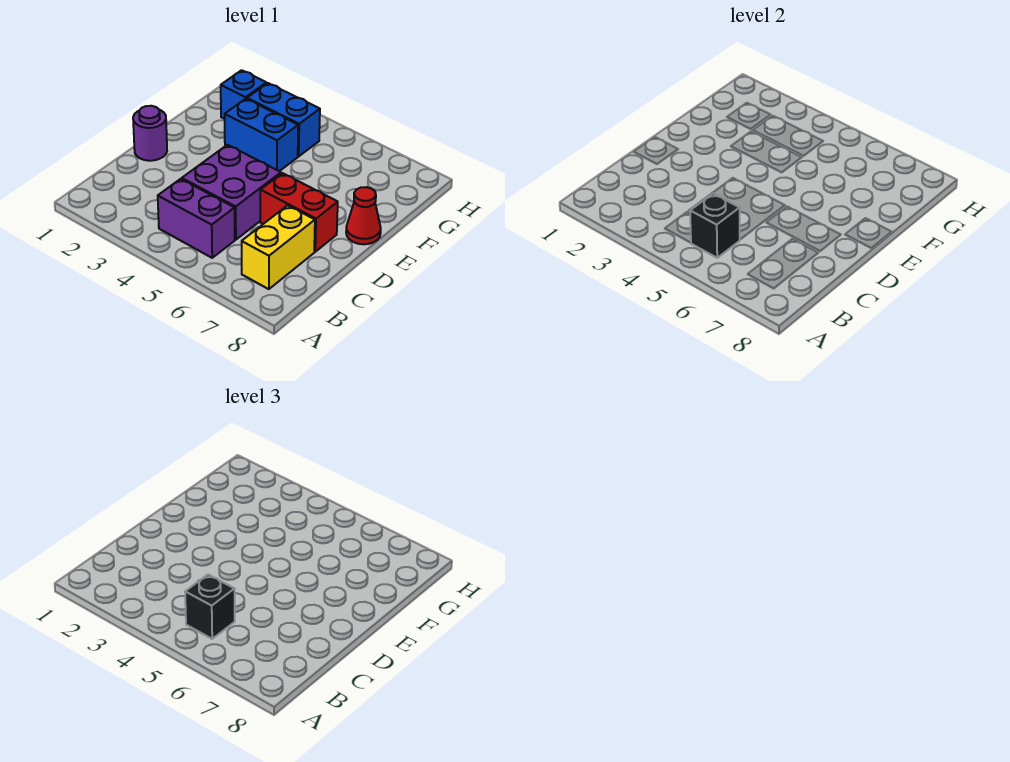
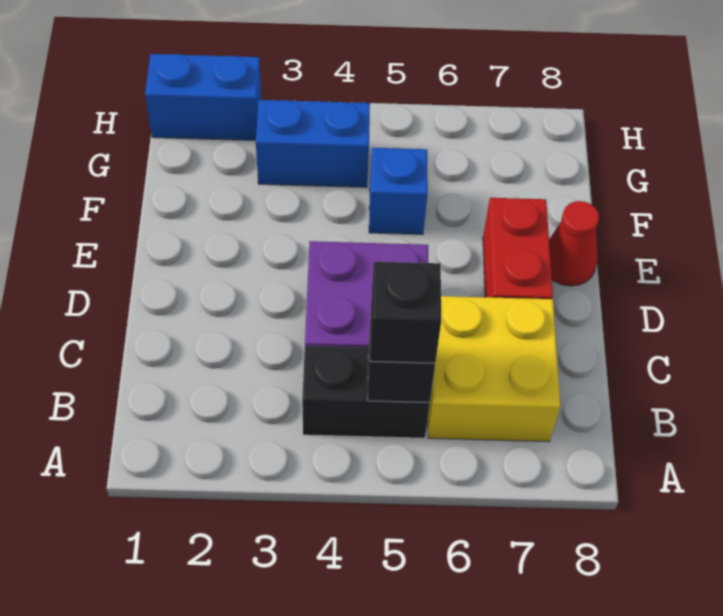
purple 1x2 brick [158,179,235,258] -> black 1x2 brick [302,346,430,438]
yellow 1x2 brick [242,205,315,289] -> yellow 2x2 brick [428,296,560,442]
purple 1x1 round brick [133,106,167,161] -> none
red 1x2 brick [260,173,338,252] -> red 1x2 brick turned to [483,198,553,299]
blue 1x2 brick [225,99,298,171] -> blue 1x2 brick moved to [145,54,262,140]
blue 1x1 brick [221,70,266,119] -> blue 1x1 brick moved to [369,148,428,234]

